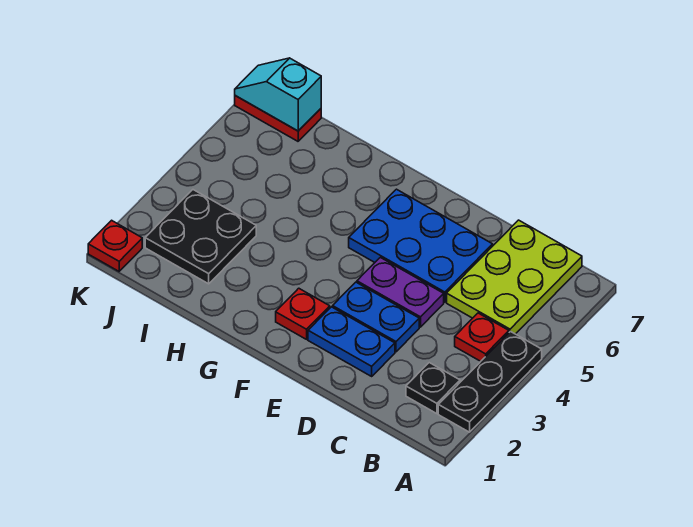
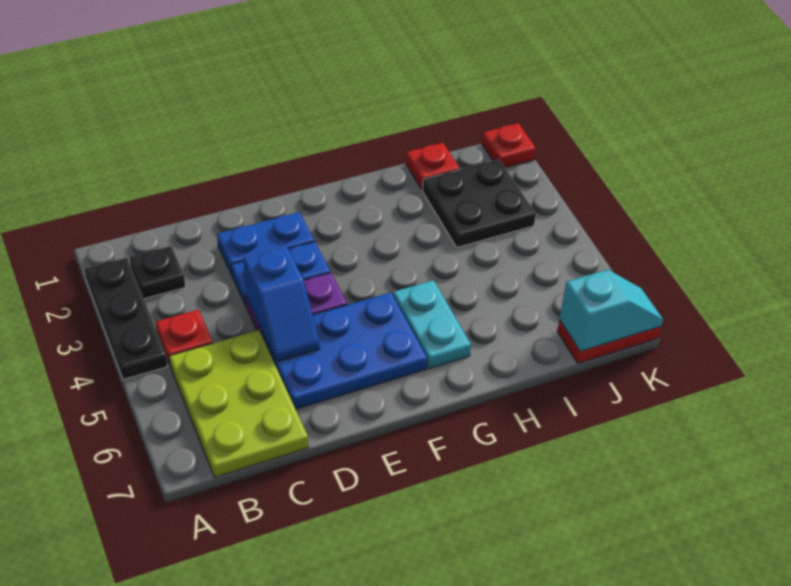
none -> blue 1x2 slope [244,246,320,362]
red 1x1 plate [276,288,330,339] -> red 1x1 plate moved to [406,143,460,190]
none -> cyan 1x2 plate [393,280,471,369]

